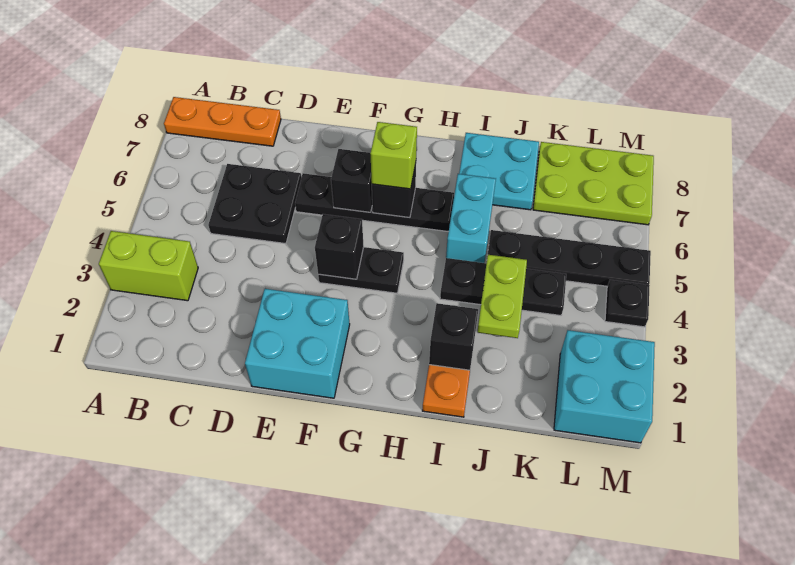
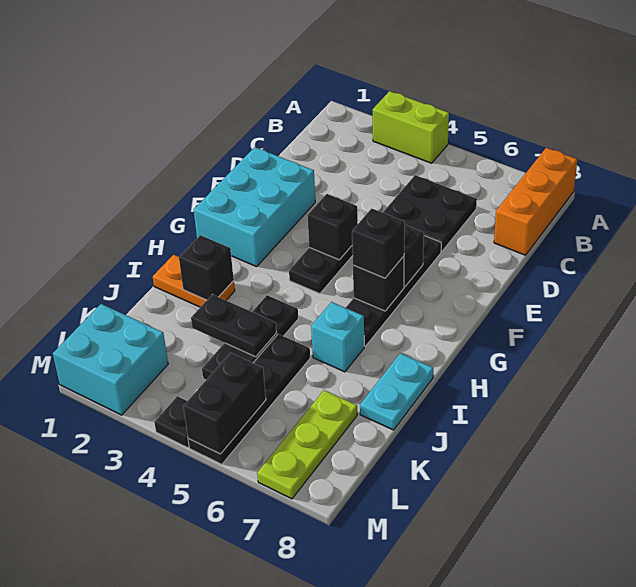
lime 1x2 brick [99,231,198,301] -> lime 1x2 brick turned to [373,91,449,163]
orange 1x3 plate [164,97,281,146] -> orange 1x3 brick [494,148,577,255]
cyan 2x2 brick [245,289,350,398] -> cyan 2x3 brick [194,147,315,267]
lime 1x1 brick [370,122,417,189] -> black 1x1 brick [352,209,404,278]
cyan 1x2 brick [446,174,496,263] -> cyan 1x1 brick [311,302,364,372]
cyan 2x2 plate [459,133,539,210] -> cyan 1x2 plate [360,353,433,430]
lime 1x2 plate [477,255,527,338] -> black 1x2 plate [191,295,276,357]
lime 2x3 plate [533,142,654,225] -> lime 1x3 plate [257,390,357,499]
none -> black 1x2 brick [183,353,266,454]

